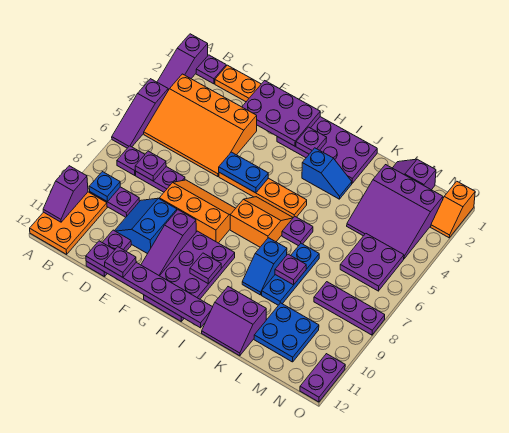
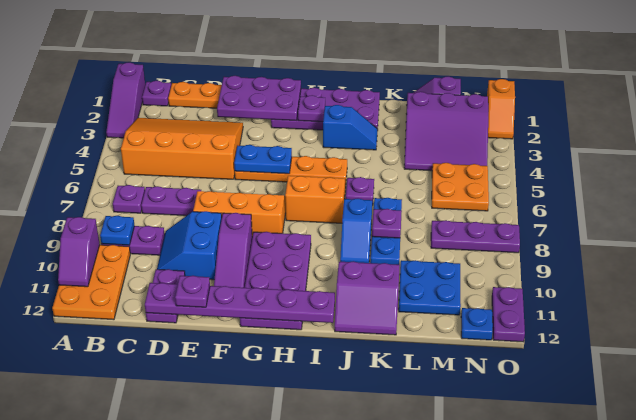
purple 1x3 slope [112,79,168,148] -> none
orange 3x4 slope [144,74,257,177] -> orange 3x4 slope turned to [121,118,243,179]
purple 1x1 plate [135,151,166,181] -> none
purple 1x1 plate [190,253,221,284] -> none
purple 2x2 plate [340,234,404,291] -> orange 2x2 plate [432,163,489,211]
none -> blue 1x1 plate [461,308,493,340]

